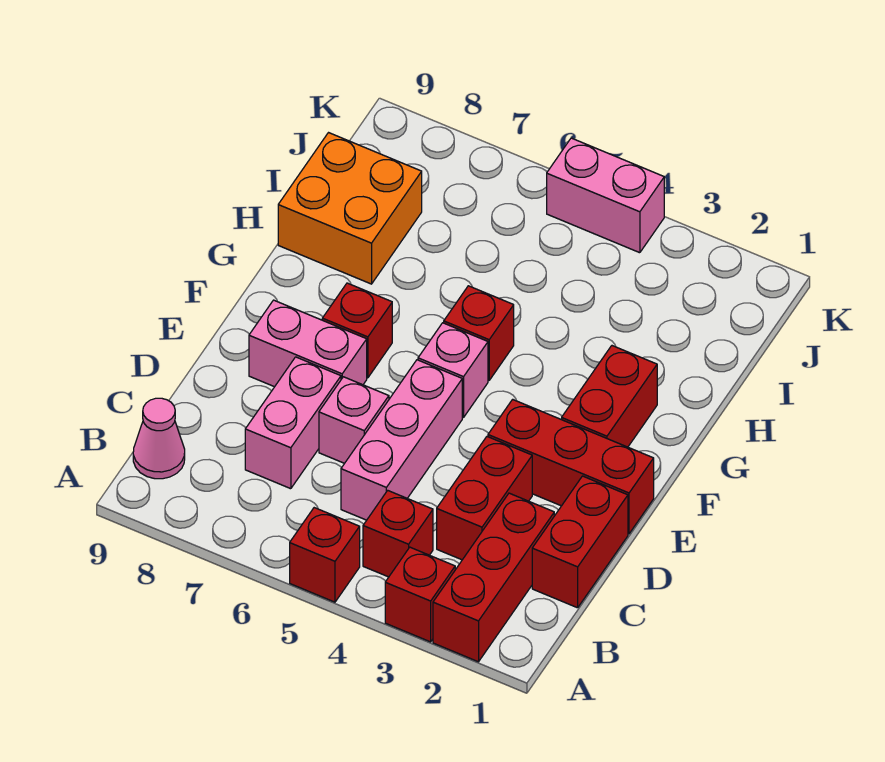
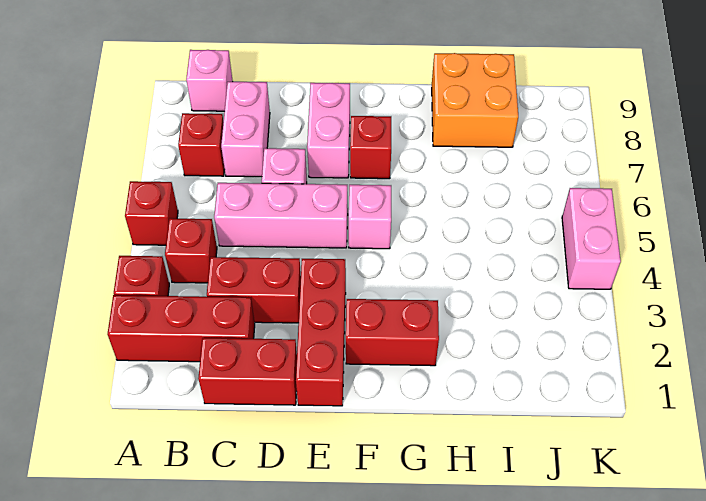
pink 1x1 cone [133,398,185,479] -> pink 1x1 brick [186,50,233,111]
pink 1x2 brick [245,357,341,489] -> pink 1x2 brick turned to [221,82,270,177]
red 1x1 brick [444,286,514,380] -> red 1x1 brick moved to [178,113,225,176]

